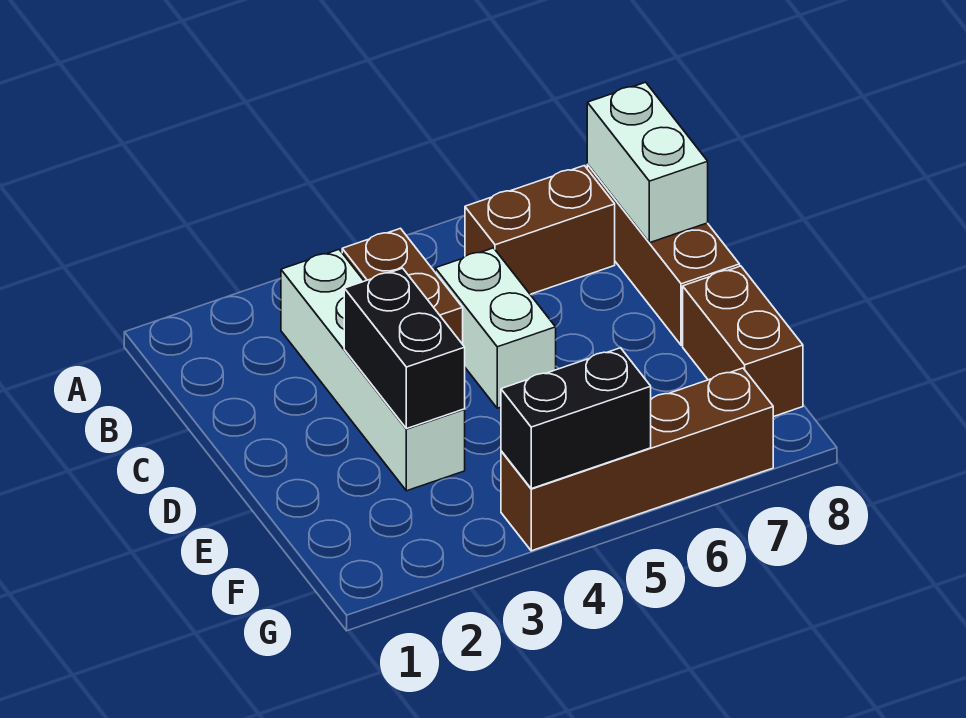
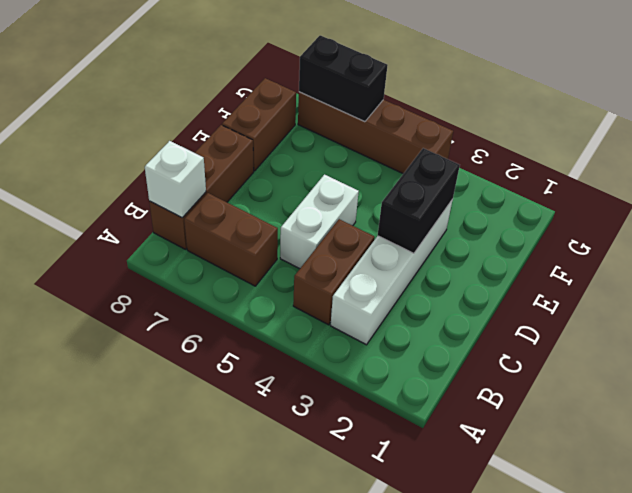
white 1x2 brick [587,82,708,243] -> white 1x1 brick [145,141,206,218]
black 1x2 brick [501,348,651,489] -> black 1x2 brick moved to [299,35,388,122]

